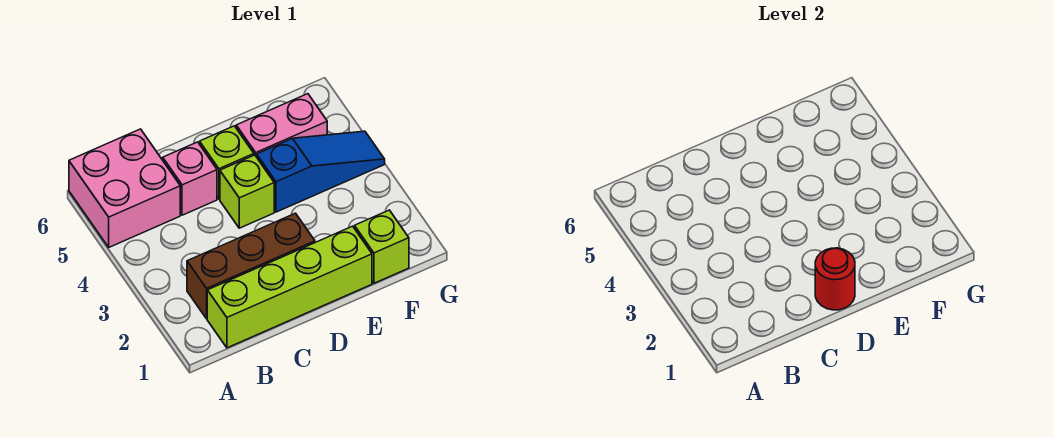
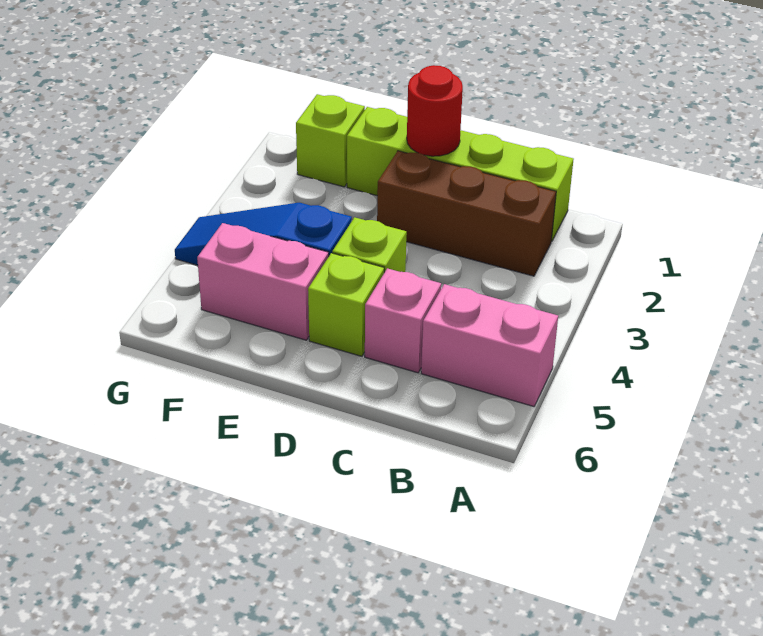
pink 2x2 brick [69,129,180,247] -> pink 1x2 brick [421,284,558,407]

